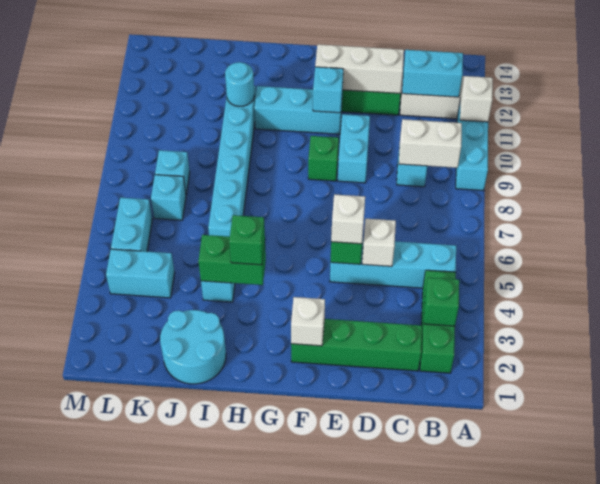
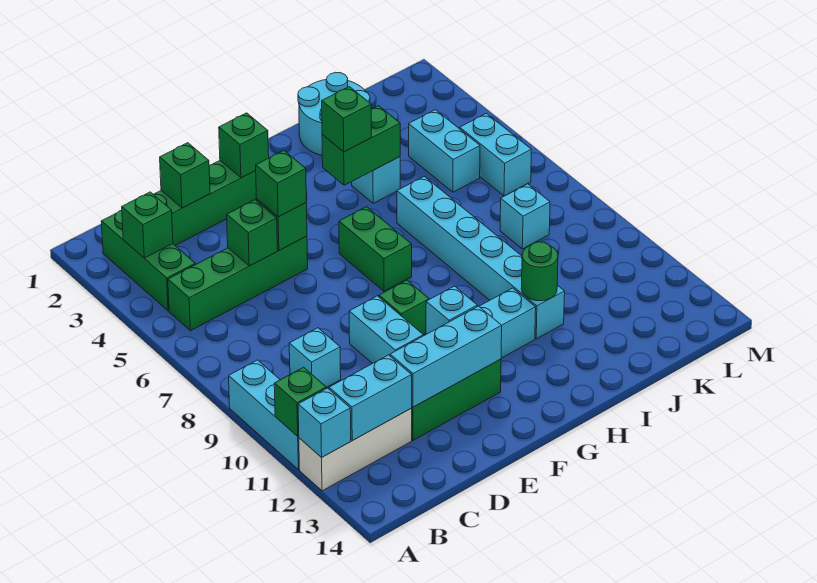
white 1x1 brick [460,76,493,122] -> green 1x1 brick [274,367,326,436]
cyan 1x4 brick [330,239,456,288] -> green 1x4 brick [168,236,308,331]
white 1x2 brick [399,119,462,168] -> none
none -> green 1x1 brick [160,143,210,208]
white 1x1 brick [362,219,396,266] -> green 1x1 brick [227,200,278,266]
white 1x3 brick [315,44,404,94] -> cyan 1x3 brick [390,306,502,407]
white 1x1 brick [331,194,365,244] -> green 1x1 brick [255,151,306,217]
white 1x1 brick [291,297,325,346] -> green 1x1 brick [219,113,269,178]
none -> green 1x2 brick [339,207,412,291]
cyan 1x1 round brick [225,62,254,106] -> green 1x1 round brick [521,242,558,301]
cyan 1x2 brick [106,249,175,298] -> cyan 1x2 brick turned to [409,110,480,192]
cyan 1x1 brick [151,175,186,220] -> cyan 1x1 brick moved to [298,388,351,457]

